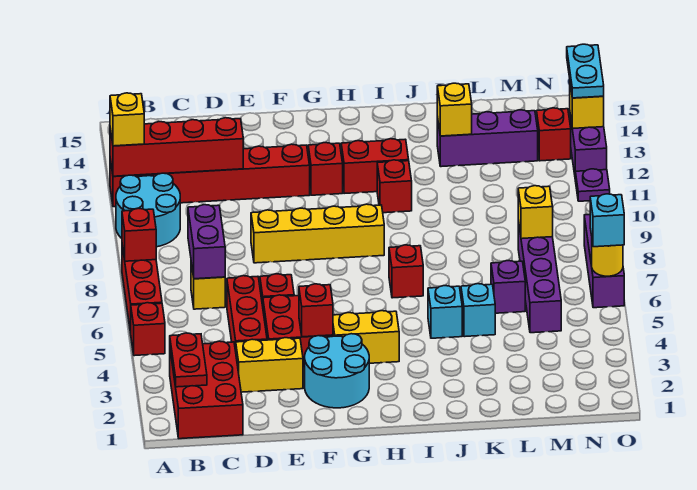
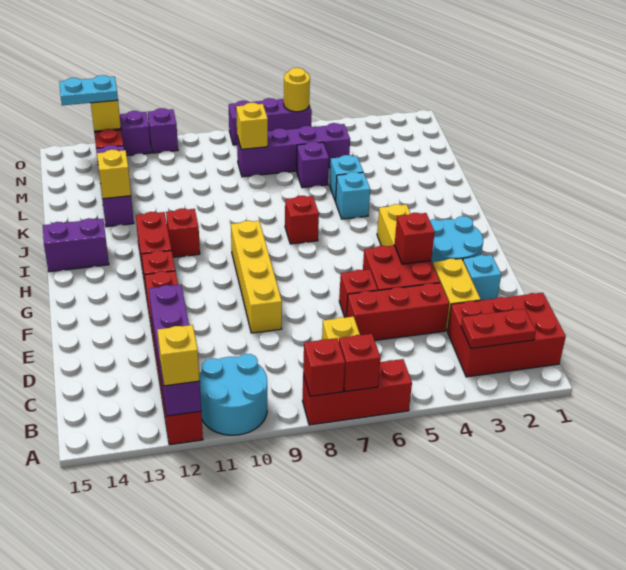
red 1x1 brick [131,303,165,356] -> red 1x1 brick moved to [339,334,381,392]
red 1x4 brick [110,118,243,176] -> purple 1x4 brick [149,285,201,416]
purple 1x2 brick [188,205,225,279] -> purple 1x2 brick moved to [43,218,109,272]
cyan 1x1 brick [590,194,624,247] -> cyan 1x1 brick moved to [463,255,501,300]
purple 1x1 plate [575,169,610,201] -> purple 1x1 brick [148,108,178,153]

